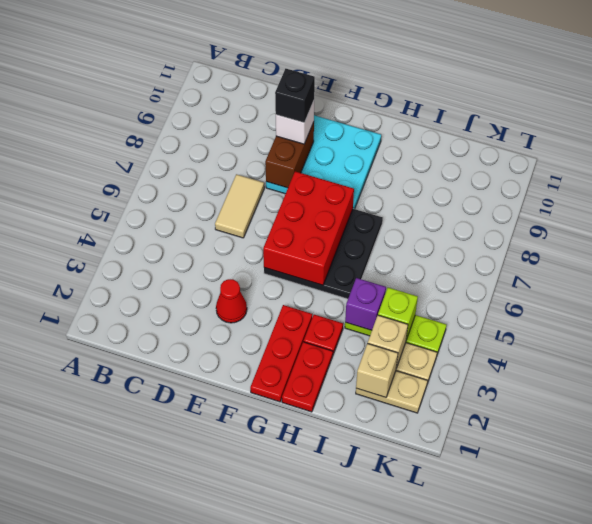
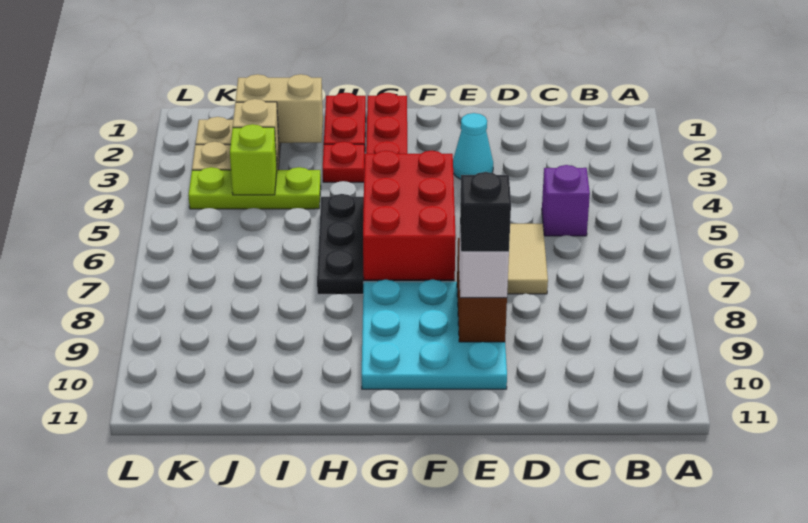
red 1x1 cone [216,279,247,323] -> cyan 1x1 cone [453,113,493,179]
purple 1x1 brick [345,278,386,330] -> purple 1x1 brick moved to [542,165,590,236]
tan 1x1 brick [356,343,398,397] -> tan 1x2 brick [236,74,323,143]

